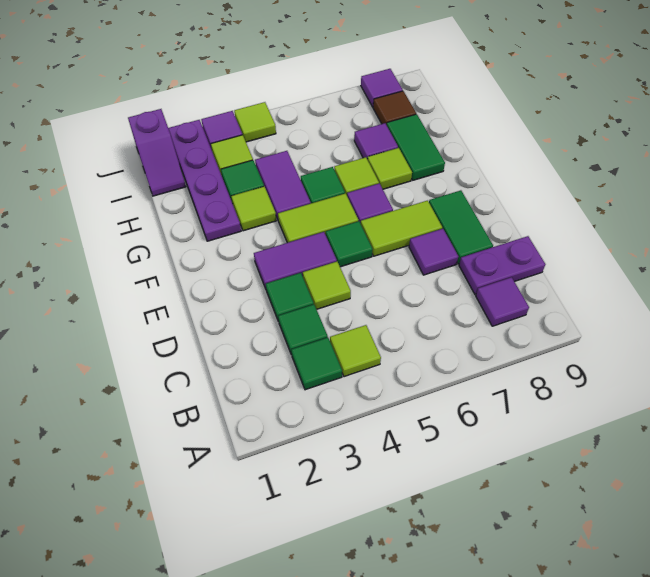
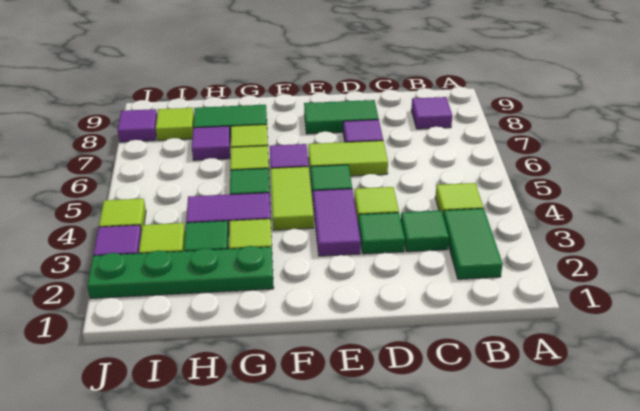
green 1x1 tile [292,338,342,390] -> green 1x2 tile [443,208,503,279]
purple 1x2 plate [459,236,545,294] -> none
lime 1x2 tile [361,201,442,256] -> lime 1x2 tile turned to [308,141,388,176]
purple 1x4 plate [168,120,241,241] -> green 1x4 plate [87,246,274,299]
purple 1x2 slope [128,109,186,196] -> none
brown 1x1 tile [373,91,416,125] -> lime 1x1 tile [156,108,194,140]

